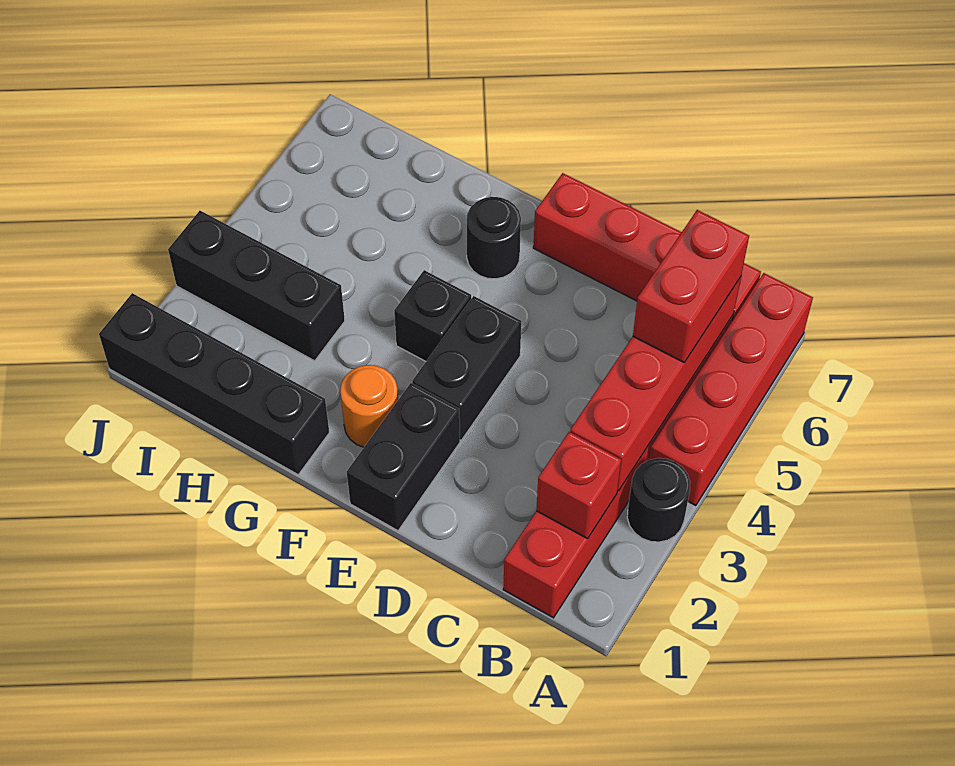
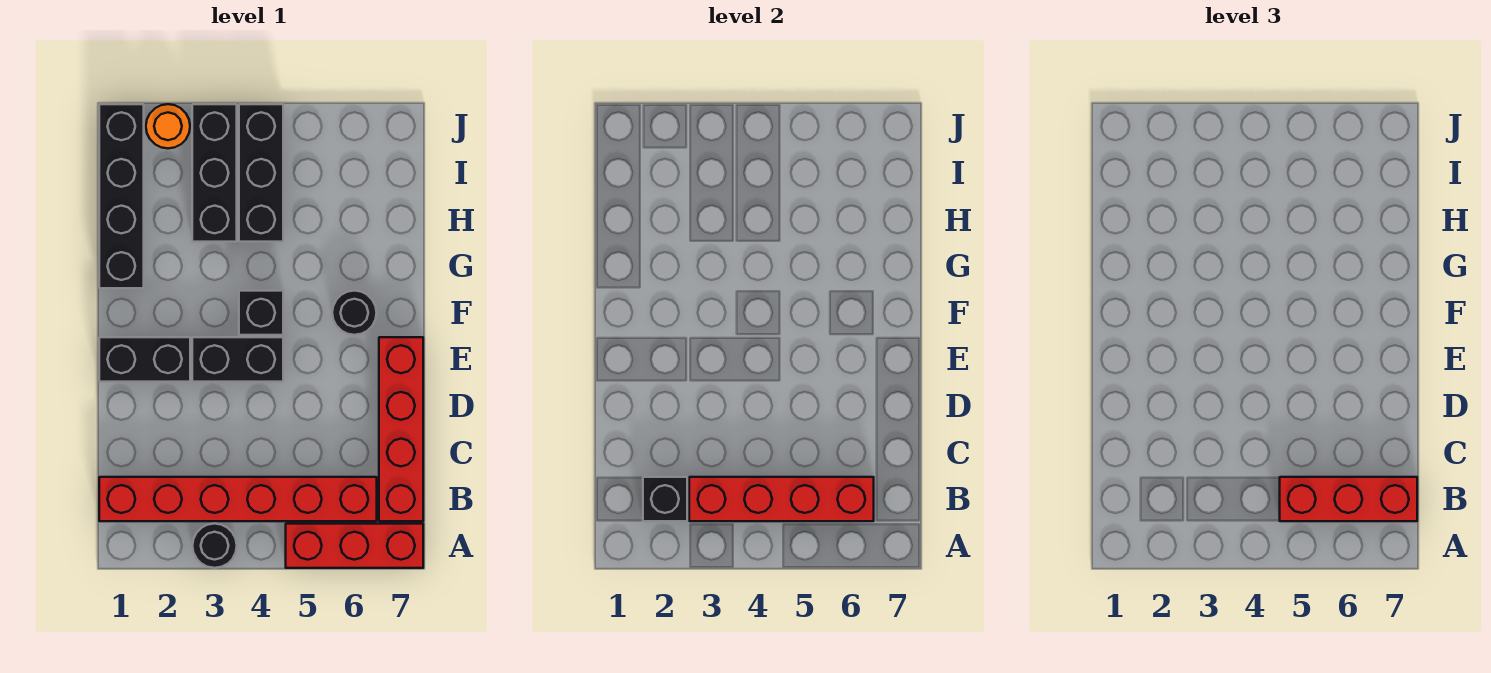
red 1x4 brick [649,273,813,506] -> red 1x3 brick [286,524,423,568]
red 1x1 brick [536,432,621,539] -> black 1x1 brick [643,477,687,521]
red 1x2 brick [633,210,749,362] -> red 1x3 brick [1280,477,1417,521]
orange 1x1 round brick [340,365,398,447] -> orange 1x1 round brick moved to [146,104,190,148]
none -> black 1x3 brick [239,104,283,242]

